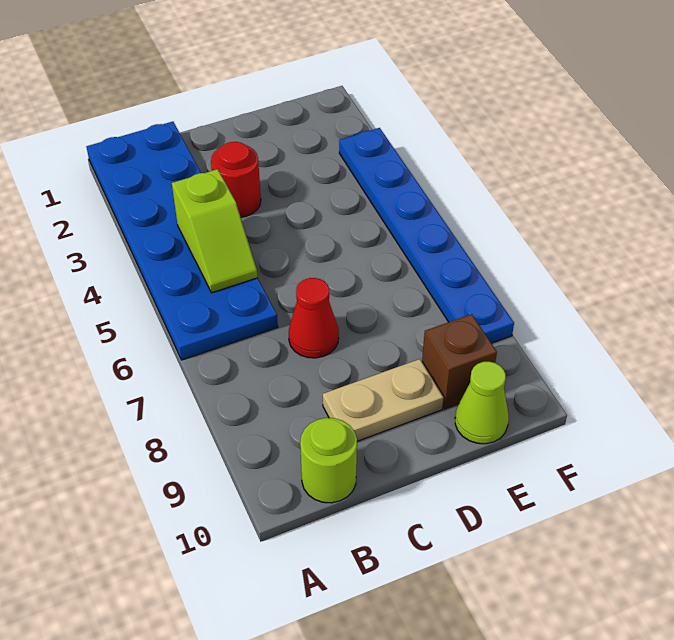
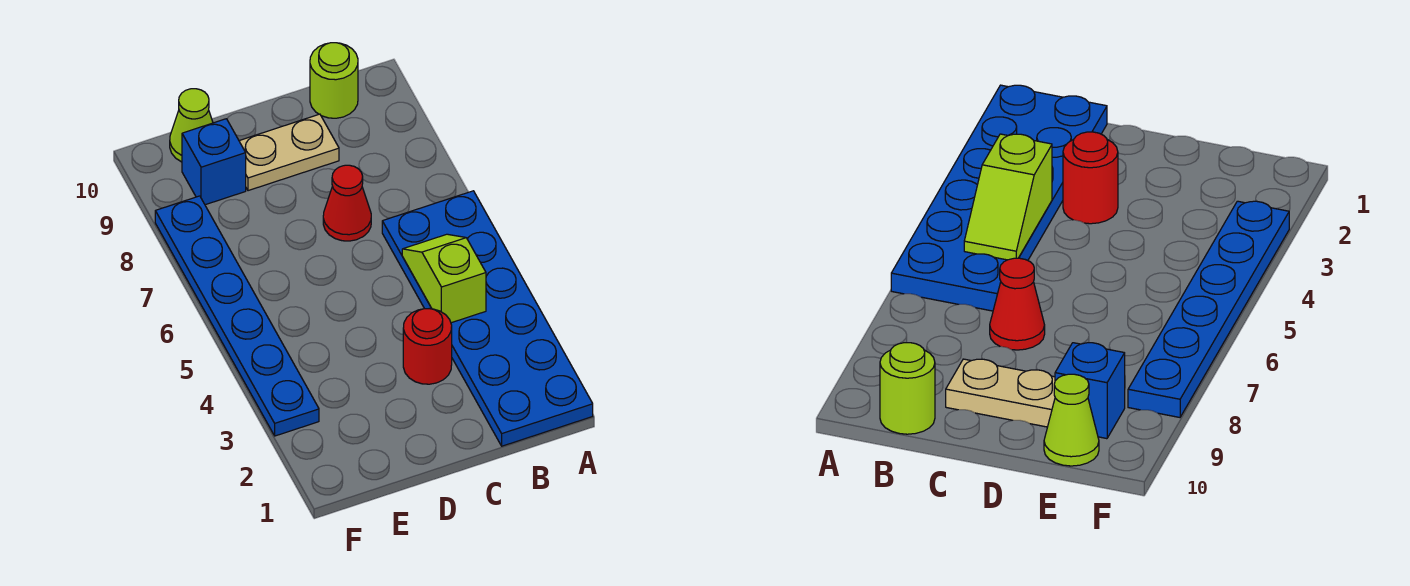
brown 1x1 brick [422,314,497,409] -> blue 1x1 brick [182,119,246,205]

